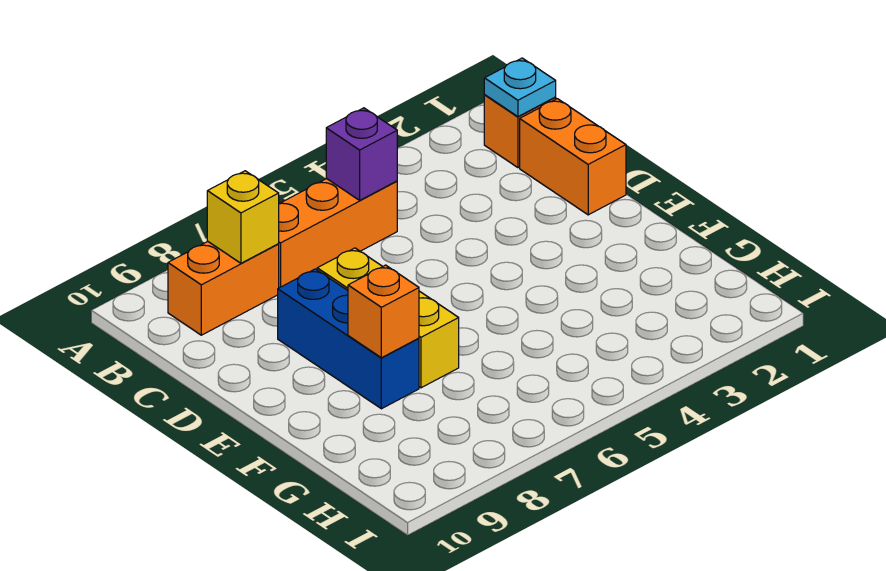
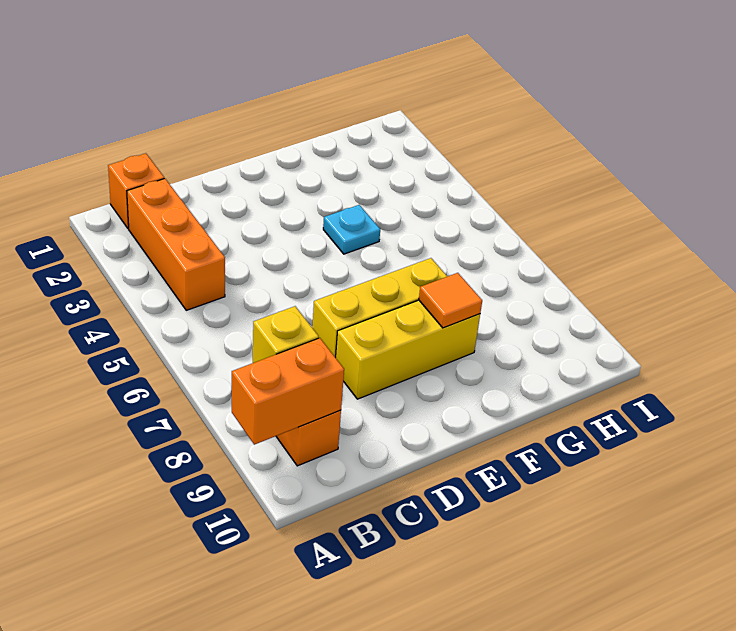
cyan 1x1 plate [484,58,556,117] -> cyan 1x1 plate moved to [323,205,380,254]
orange 1x3 brick [279,179,397,288] -> orange 1x3 brick moved to [127,179,225,310]
purple 1x1 brick [326,108,397,200] -> none
orange 1x2 brick [520,99,626,215] -> orange 1x2 brick moved to [232,338,344,445]
blue 1x3 brick [278,269,419,409] -> yellow 1x3 brick [336,300,480,399]
orange 1x1 brick [348,265,419,358] -> orange 1x1 tile [419,273,482,328]

